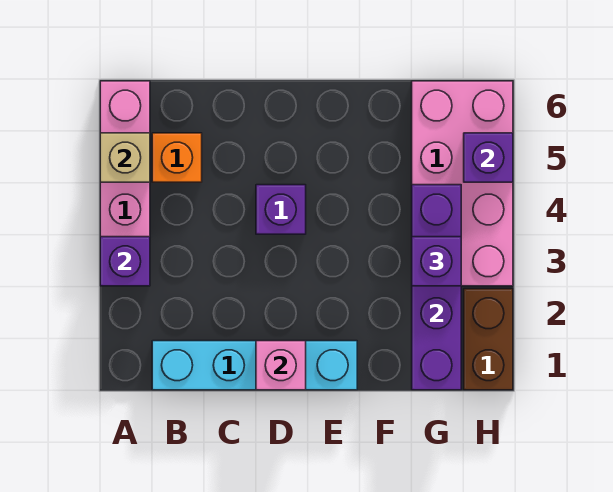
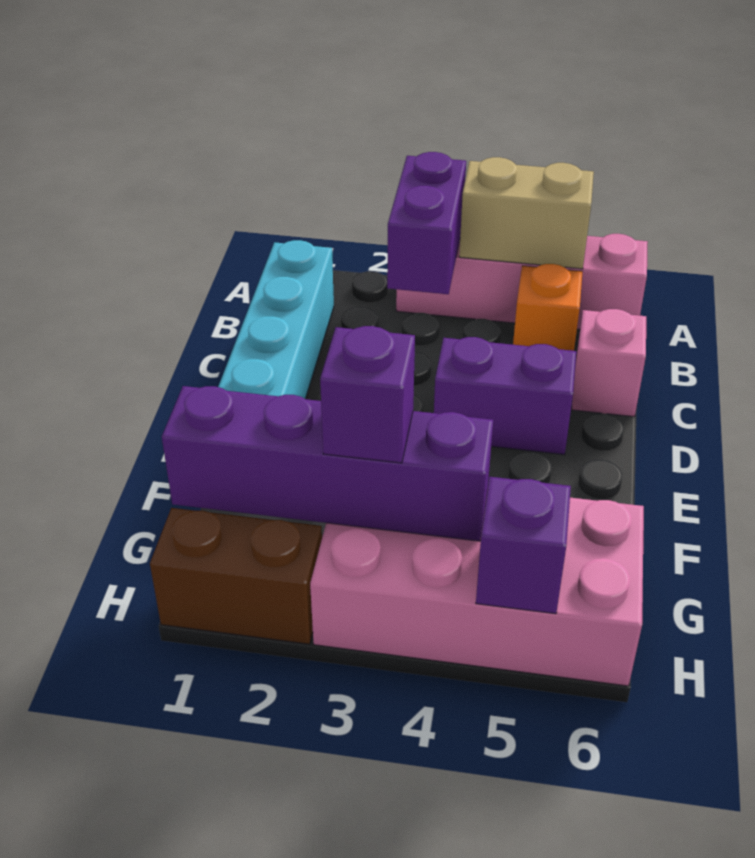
purple 1x1 brick [100,237,150,286] -> purple 1x2 brick [387,152,466,294]
tan 1x1 brick [100,133,150,182] -> tan 1x2 brick [459,157,594,269]
pink 1x1 brick [256,341,306,390] -> pink 1x1 brick moved to [572,309,646,417]
purple 1x1 brick [256,185,306,234] -> purple 1x2 brick [434,337,576,455]

